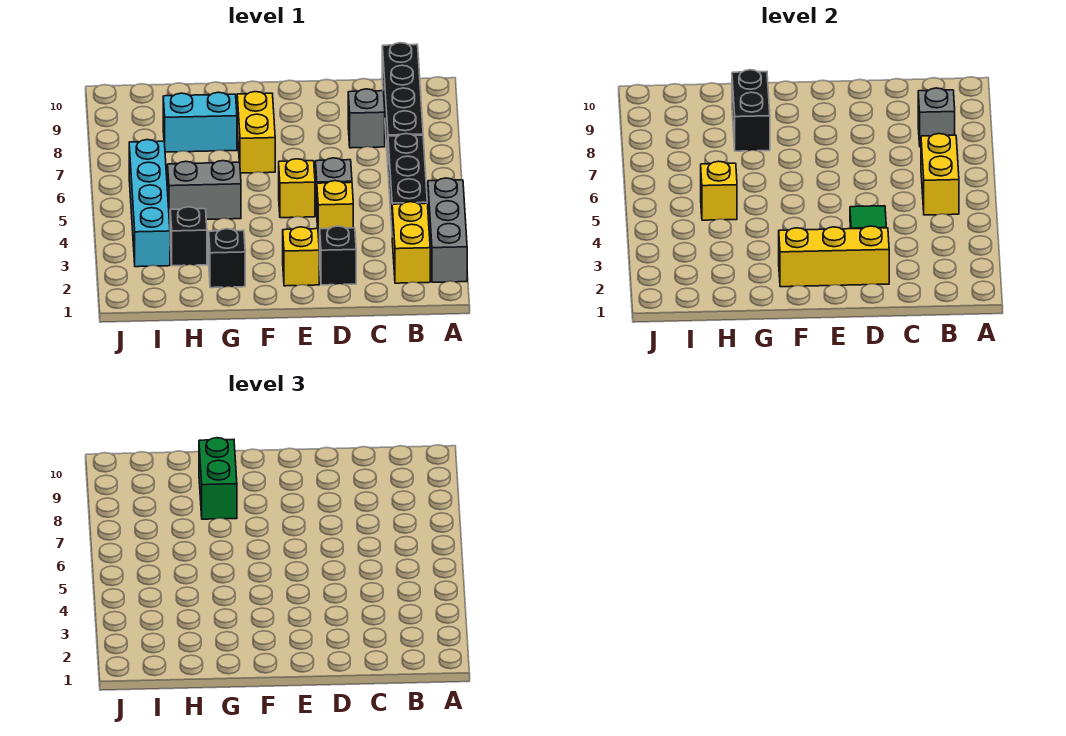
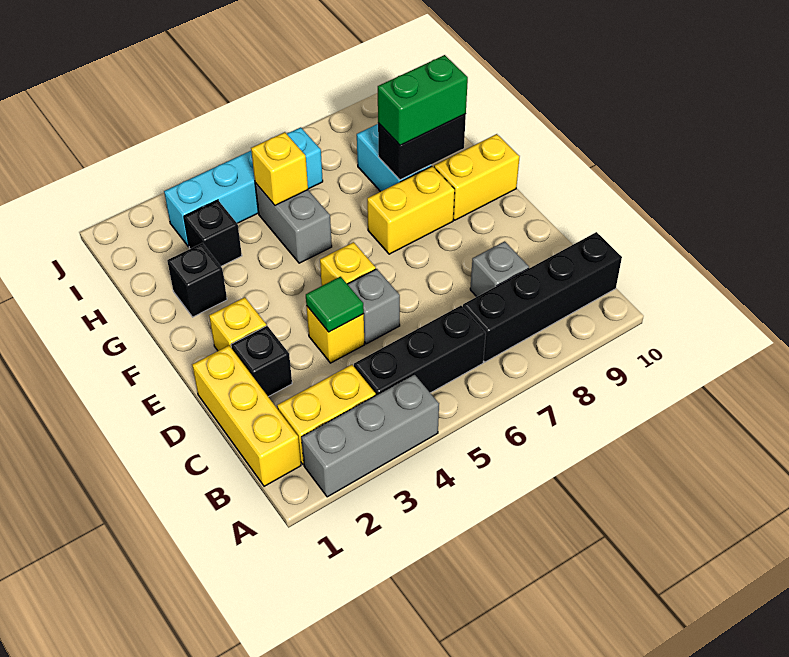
yellow 1x2 brick [921,134,959,215] -> yellow 1x2 brick moved to [434,134,520,220]
grey 1x1 brick [918,88,955,147] -> none
yellow 1x3 brick [779,226,889,287] -> yellow 1x3 brick moved to [192,346,301,486]

